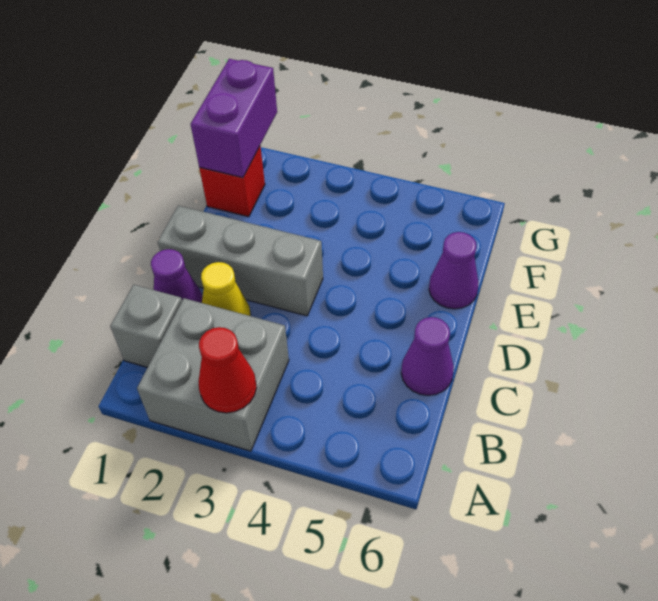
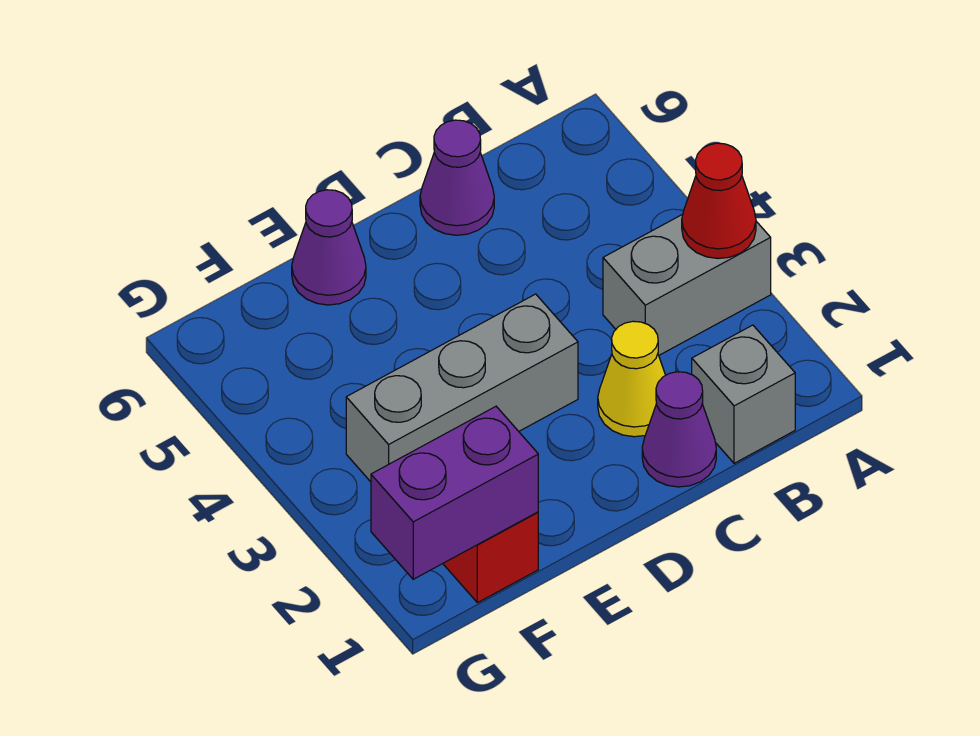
grey 2x2 brick [137,298,289,451] -> grey 1x2 brick [603,214,771,355]
grey 1x3 brick [158,206,323,316] -> grey 1x3 brick turned to [346,294,578,482]

